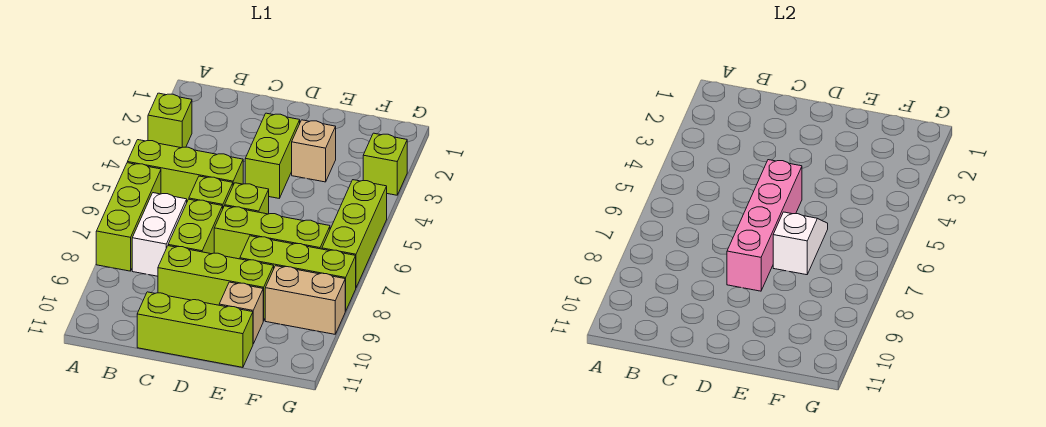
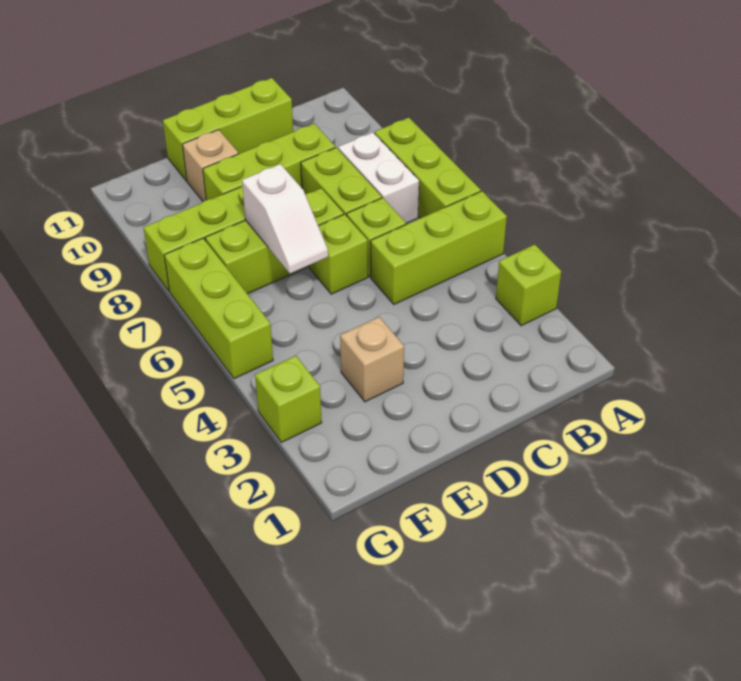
lime 1x2 brick [245,113,300,198] -> none
pink 1x4 brick [727,160,802,291] -> none
tan 1x2 brick [265,266,345,334] -> none

